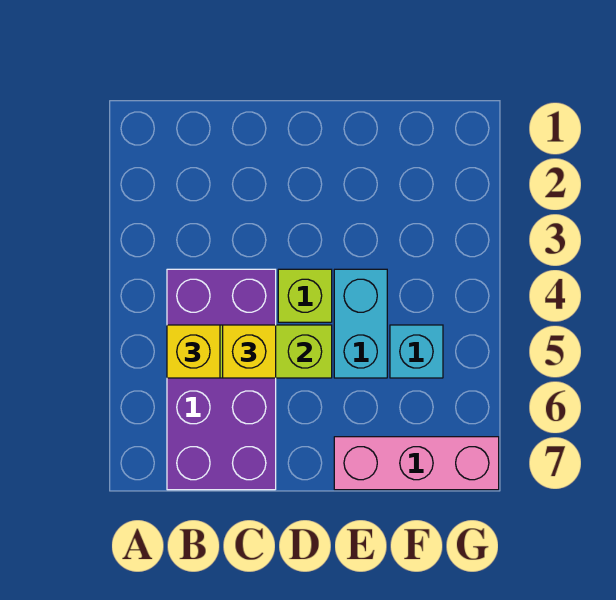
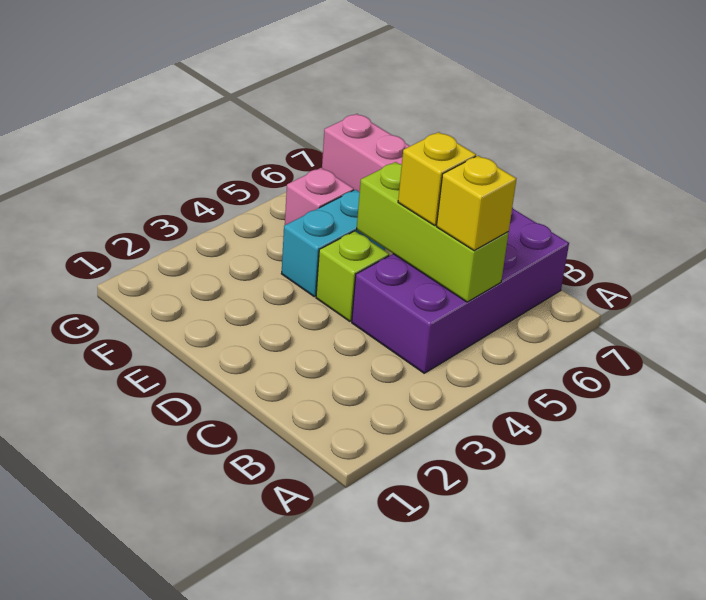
cyan 1x1 brick [390,325,443,378] -> pink 1x1 brick [285,168,354,225]

